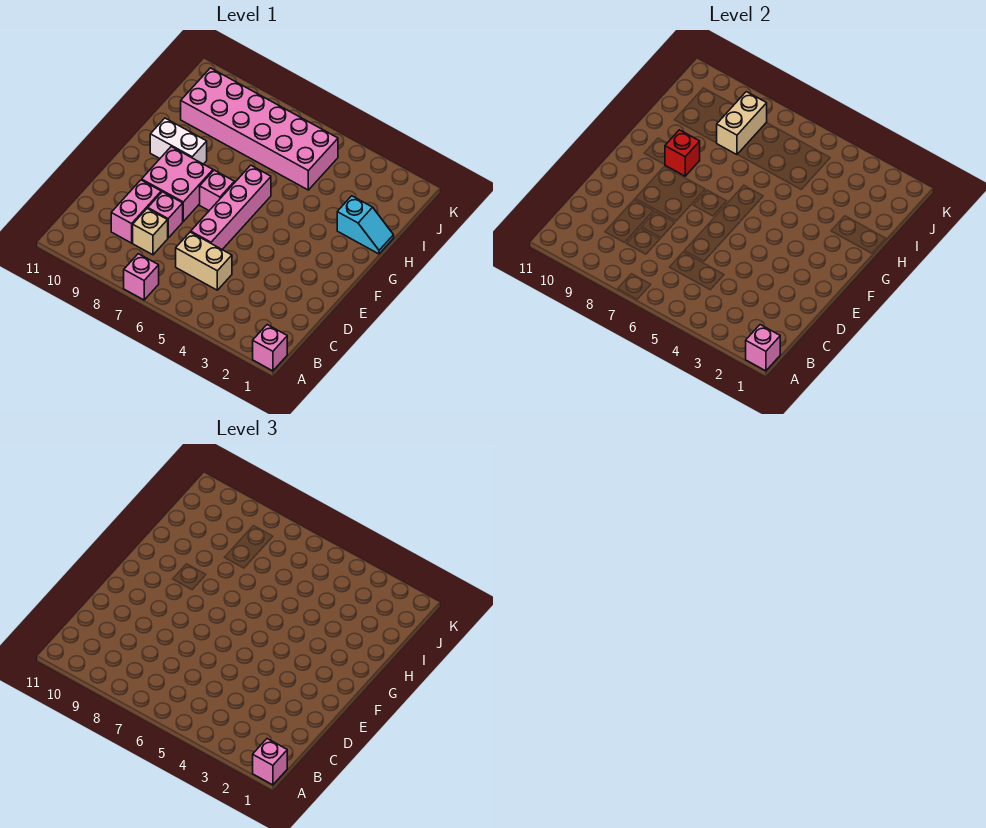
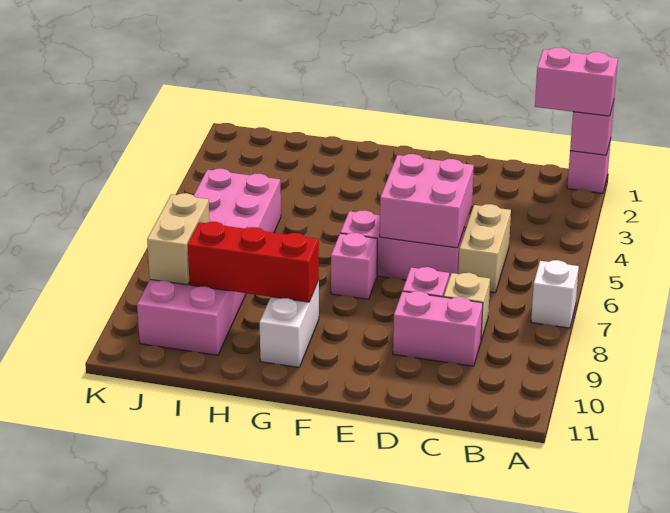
pink 1x1 brick [253,739,287,785] -> pink 1x2 brick [535,48,618,116]
pink 1x1 brick [124,254,159,300] -> white 1x1 brick [531,260,579,328]
pink 1x4 brick [191,165,271,250] -> pink 1x3 brick [340,210,465,280]
pink 2x2 brick [142,147,213,221] -> pink 2x2 brick moved to [380,154,474,248]
red 1x1 brick [665,130,700,176] -> red 1x3 brick [188,222,319,302]
cyan 1x2 slope [337,196,394,254] -> none
tan 1x2 brick [717,92,767,155] -> tan 1x2 brick turned to [147,193,210,285]

